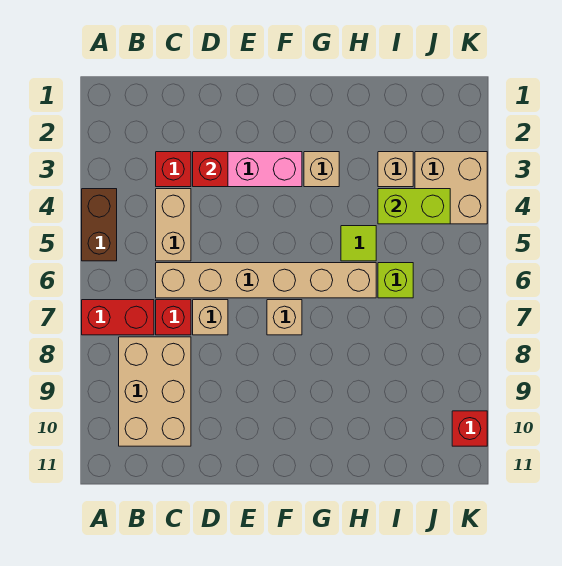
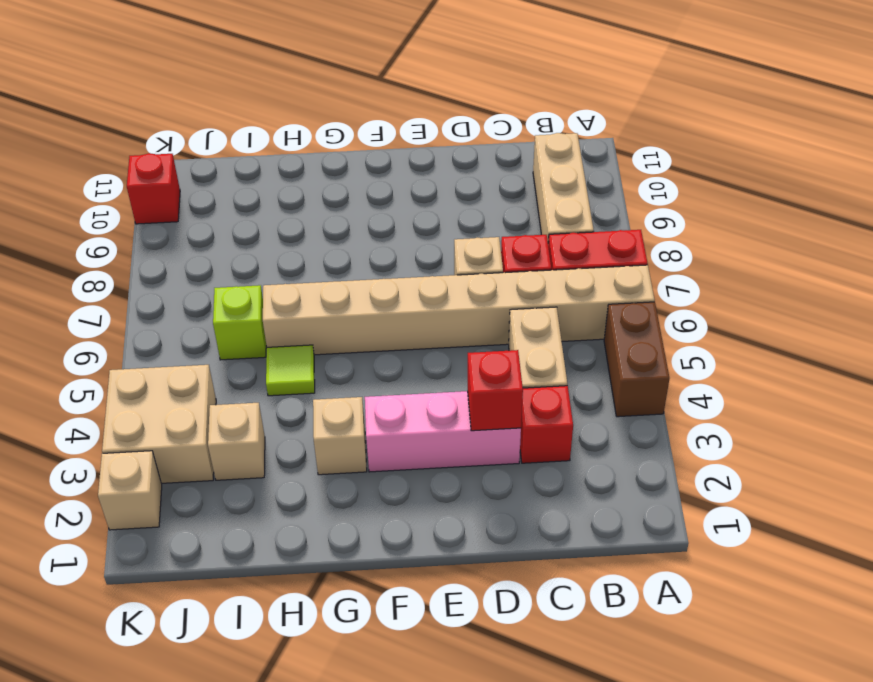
tan 2x3 brick [119,337,191,446] -> tan 1x3 brick [533,133,594,241]
tan 1x6 brick [156,263,376,298] -> tan 1x8 brick [263,265,655,355]
tan 1x1 brick [267,300,302,335] -> tan 1x1 brick moved to [98,451,162,530]
lime 1x2 brick [378,189,450,224] -> none

